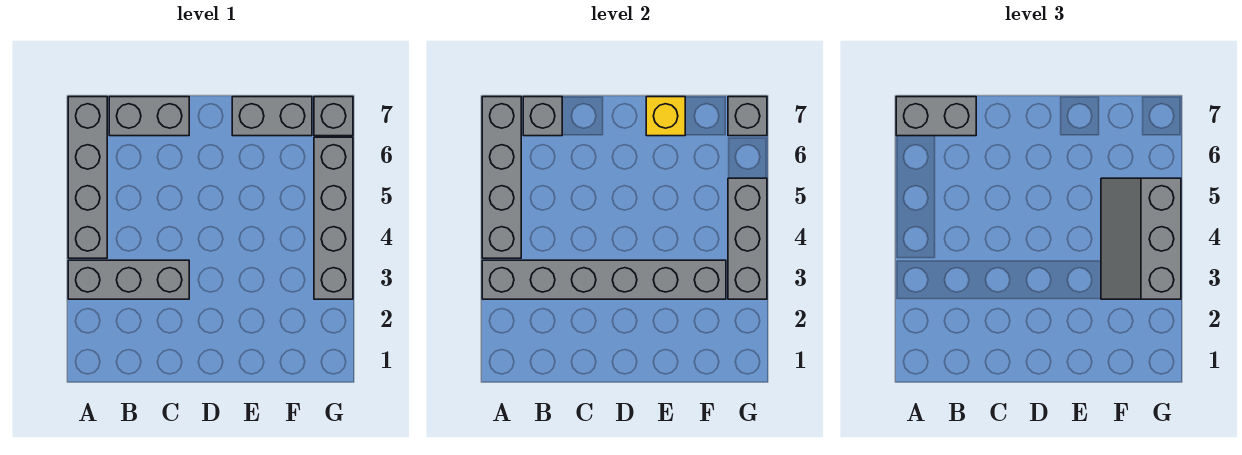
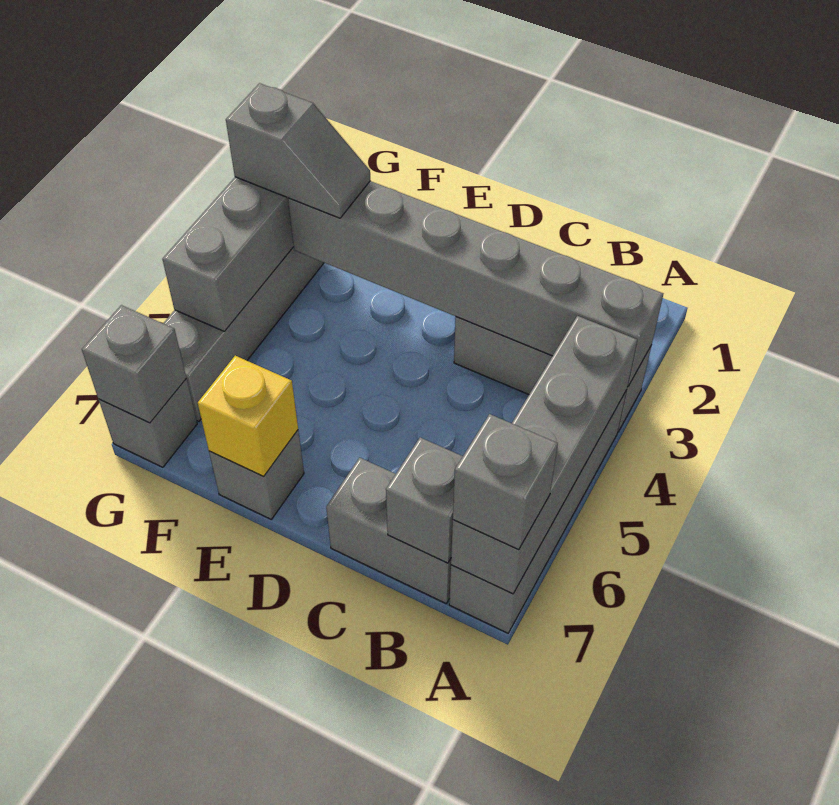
grey 1x2 brick [896,97,976,136] -> grey 1x1 brick [453,414,558,549]
grey 1x2 brick [232,97,312,136] -> grey 1x1 brick [209,430,304,519]
grey 2x3 slope [1101,178,1181,299] -> grey 1x2 slope [226,83,370,218]

